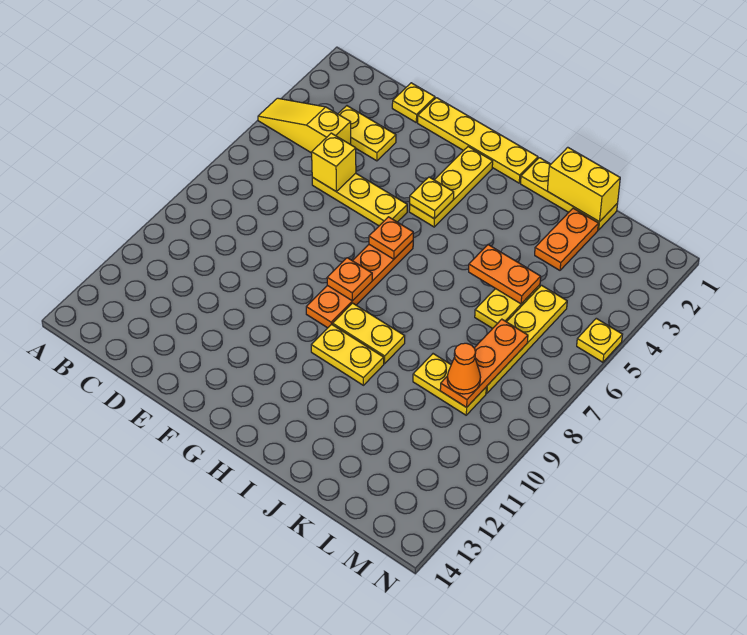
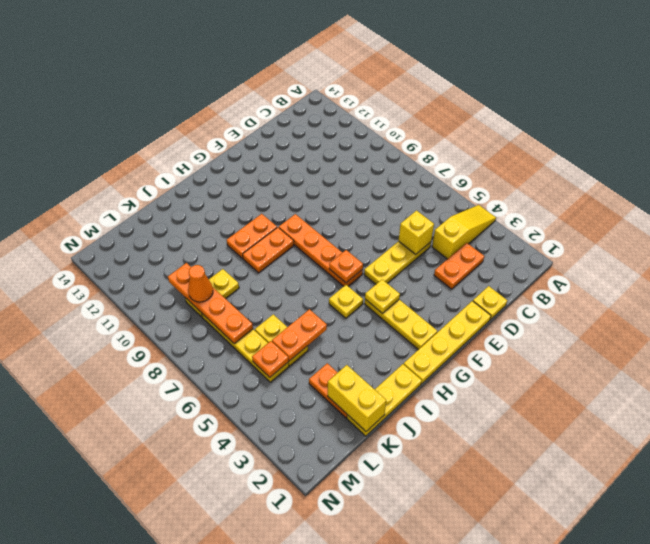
yellow 1x2 plate [338,106,396,161] -> orange 1x2 plate [434,243,484,289]
orange 1x1 plate [327,258,372,301] -> orange 1x1 plate moved to [252,341,289,377]
yellow 1x2 plate [333,303,405,364] -> orange 1x2 plate [243,227,294,273]
yellow 1x2 plate [311,324,384,385] -> orange 1x2 plate [227,214,277,258]
yellow 1x2 brick [547,147,620,222] -> yellow 1x2 brick turned to [328,365,386,431]
orange 1x3 plate [440,319,528,407] -> orange 1x4 plate [168,263,253,344]
yellow 1x1 plate [577,318,623,362] -> yellow 1x1 plate moved to [329,285,363,318]

